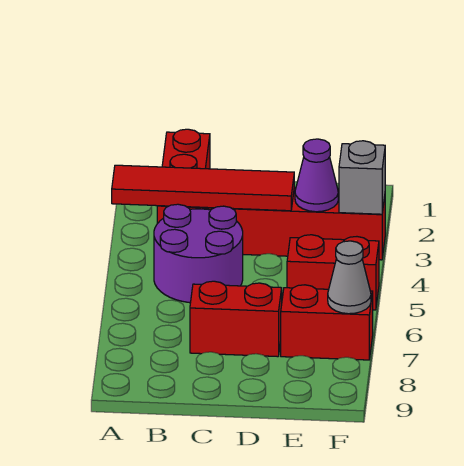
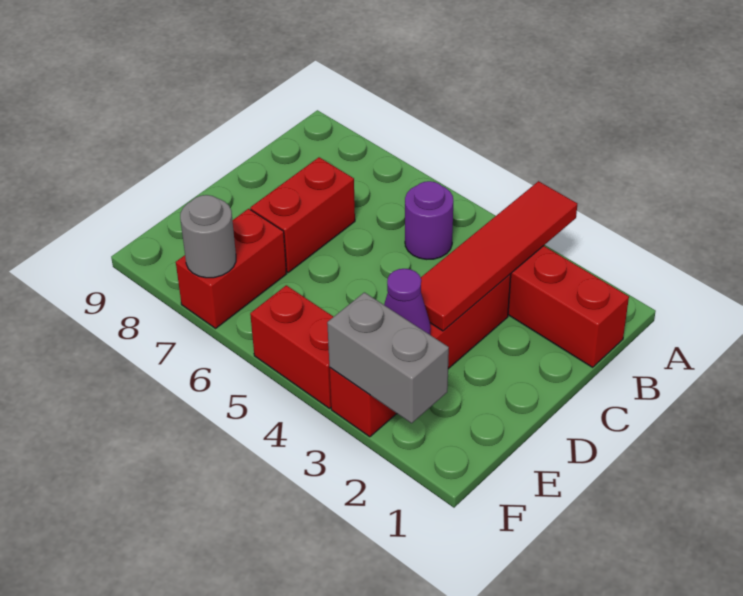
purple 2x2 round brick [154,204,243,303] -> purple 1x1 round brick [405,181,453,259]
red 1x2 brick [287,235,379,310] -> red 1x2 brick turned to [250,285,333,408]
grey 1x1 brick [339,141,385,214] -> grey 1x2 brick [327,292,449,423]
grey 1x1 cone [328,241,371,314] -> grey 1x1 round brick [180,195,236,278]

